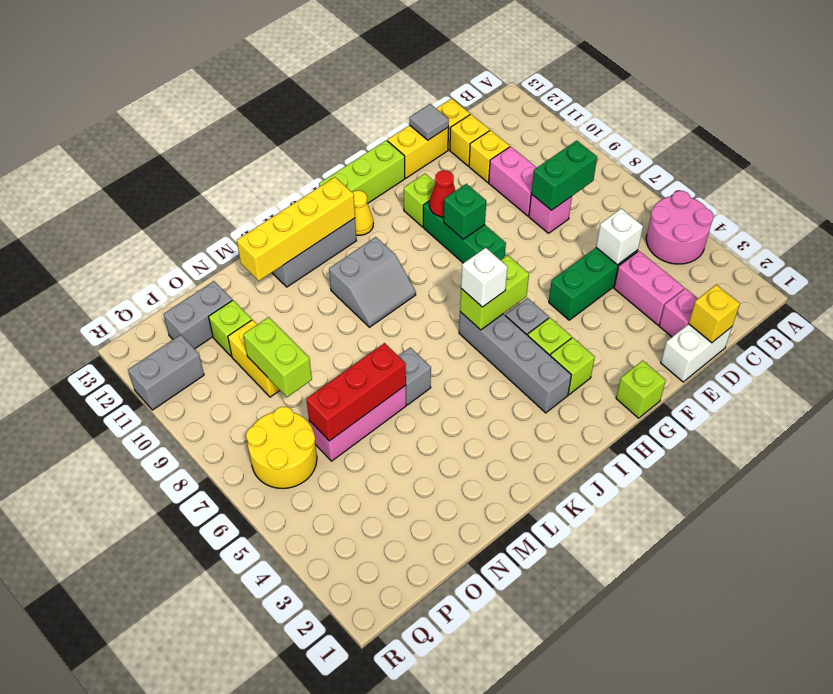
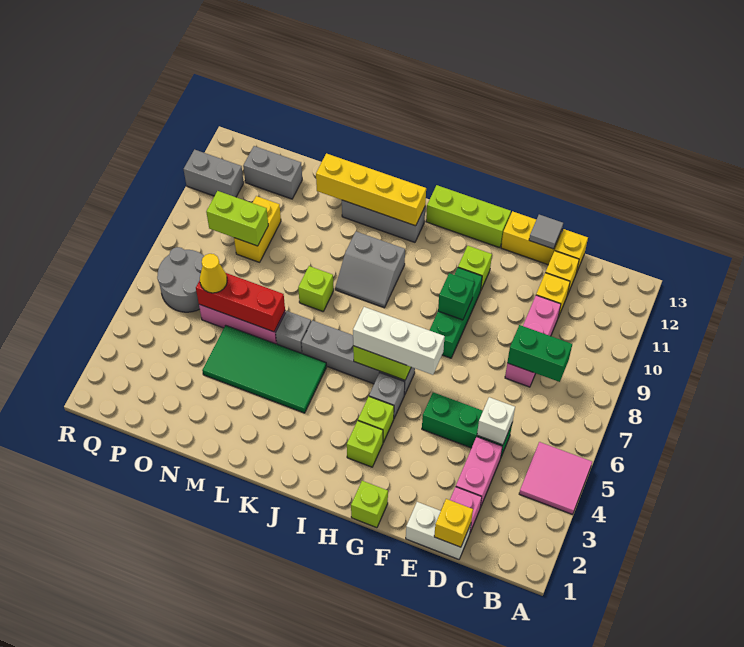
pink 2x2 round brick [646,191,713,264] -> pink 2x2 tile [519,442,592,514]
red 1x1 cone [429,170,455,217] -> none
grey 1x4 brick [459,312,571,413] -> grey 1x4 brick turned to [301,320,415,395]
white 1x1 brick [461,248,508,307] -> white 1x3 brick [353,307,445,375]
yellow 1x1 cone [352,191,374,235] -> yellow 1x1 cone moved to [200,254,227,293]
none -> green 2x4 tile [202,325,326,413]
lime 1x2 brick [243,317,312,397] -> lime 1x2 brick turned to [206,191,268,246]
lime 1x1 brick [209,300,252,357] -> lime 1x1 brick moved to [298,266,334,311]
yellow 2x2 round brick [246,407,317,488] -> grey 2x2 round brick [157,247,204,312]

